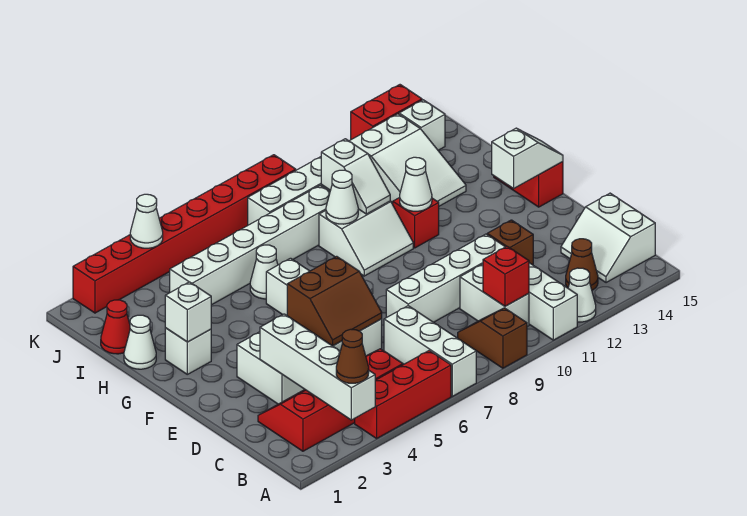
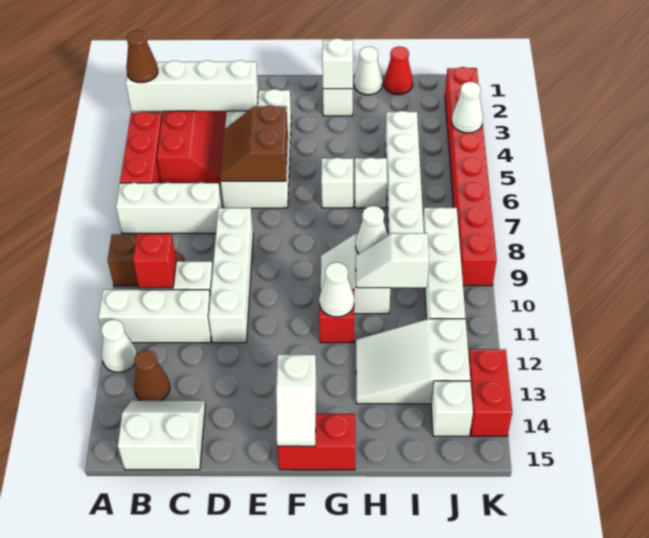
brown 1x1 brick [487,220,533,265] -> none
white 1x1 cone [250,245,278,299] -> white 1x1 brick [355,158,387,208]

